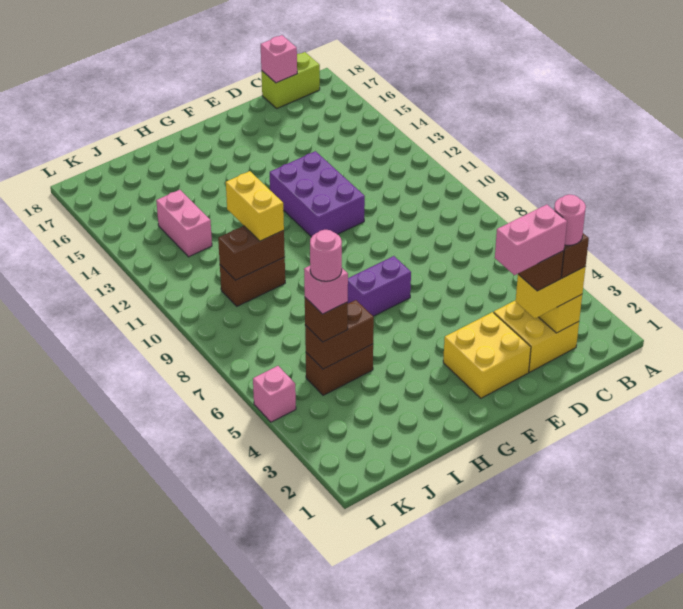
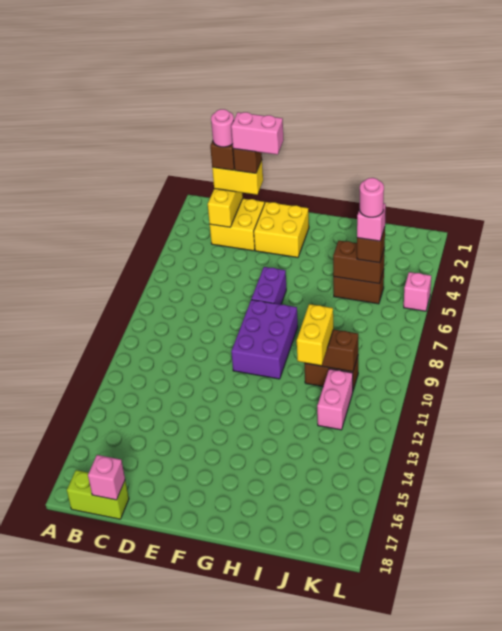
purple 2x3 brick [270,151,365,237] -> purple 2x3 brick moved to [231,300,298,379]
purple 1x2 brick [348,256,411,316] -> purple 1x2 brick turned to [251,267,286,304]
pink 1x2 brick [156,190,212,257] -> pink 1x2 brick moved to [317,369,353,430]

